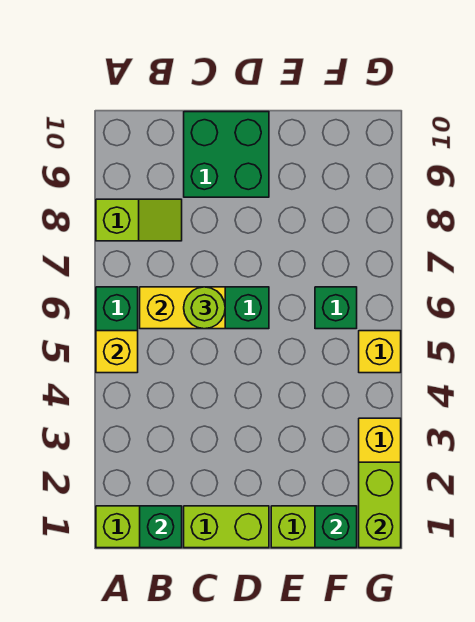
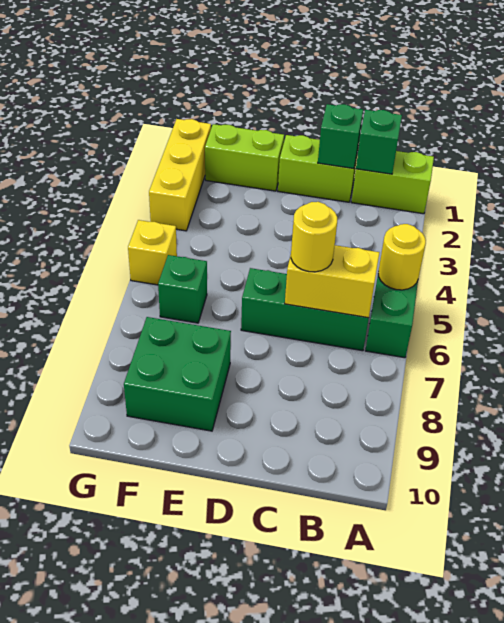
yellow 1x1 brick [96,331,138,373] -> yellow 1x1 round brick [378,224,426,290]
lime 1x2 slope [96,199,182,241] -> none
lime 1x1 round brick [184,287,225,329] -> yellow 1x1 round brick [291,202,337,272]
green 2x2 brick [184,112,269,197] -> green 2x2 brick moved to [124,317,231,431]
green 1x1 brick [315,506,357,548] -> green 1x1 brick moved to [318,104,363,168]
lime 1x2 brick [359,462,401,548] -> none

